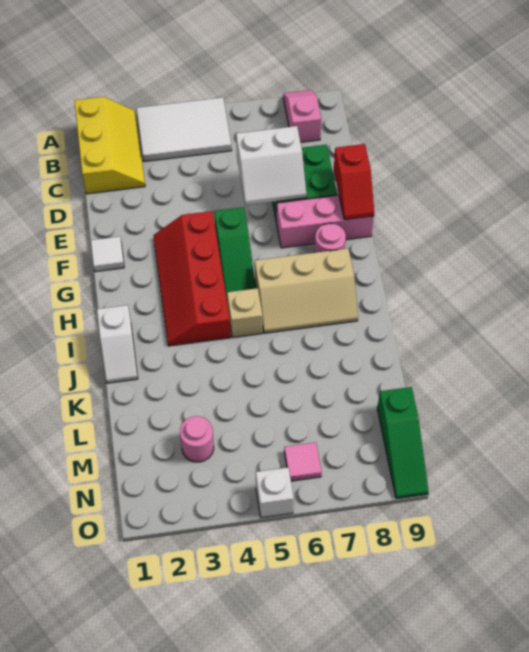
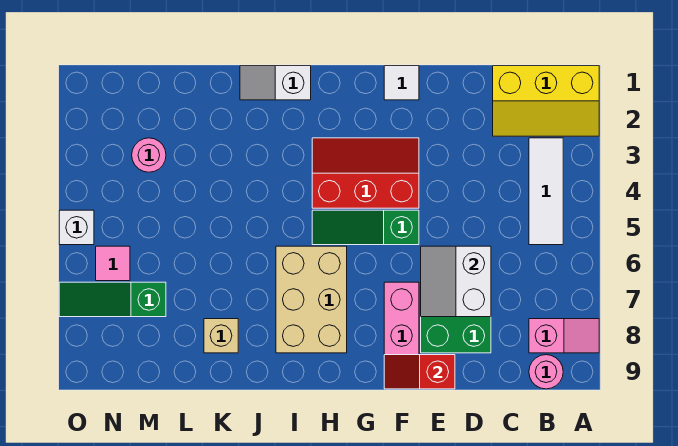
white 2x3 tile [137,97,232,162] -> white 1x3 tile [529,138,563,245]
red 2x4 slope [153,211,231,346] -> red 2x3 slope [312,138,419,208]
pink 1x1 round brick [314,223,346,253] -> pink 1x1 round brick moved to [529,355,563,389]
tan 2x3 slope [255,249,358,333] -> tan 2x3 brick [276,246,347,353]
tan 1x1 brick [227,288,263,338] -> tan 1x1 brick moved to [204,319,238,353]
green 1x3 slope [377,387,429,499] -> green 1x3 slope moved to [59,282,166,317]

